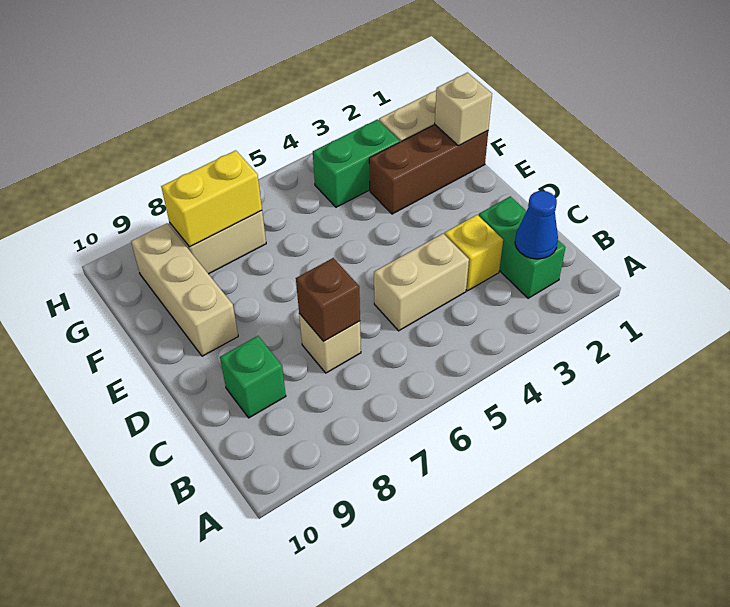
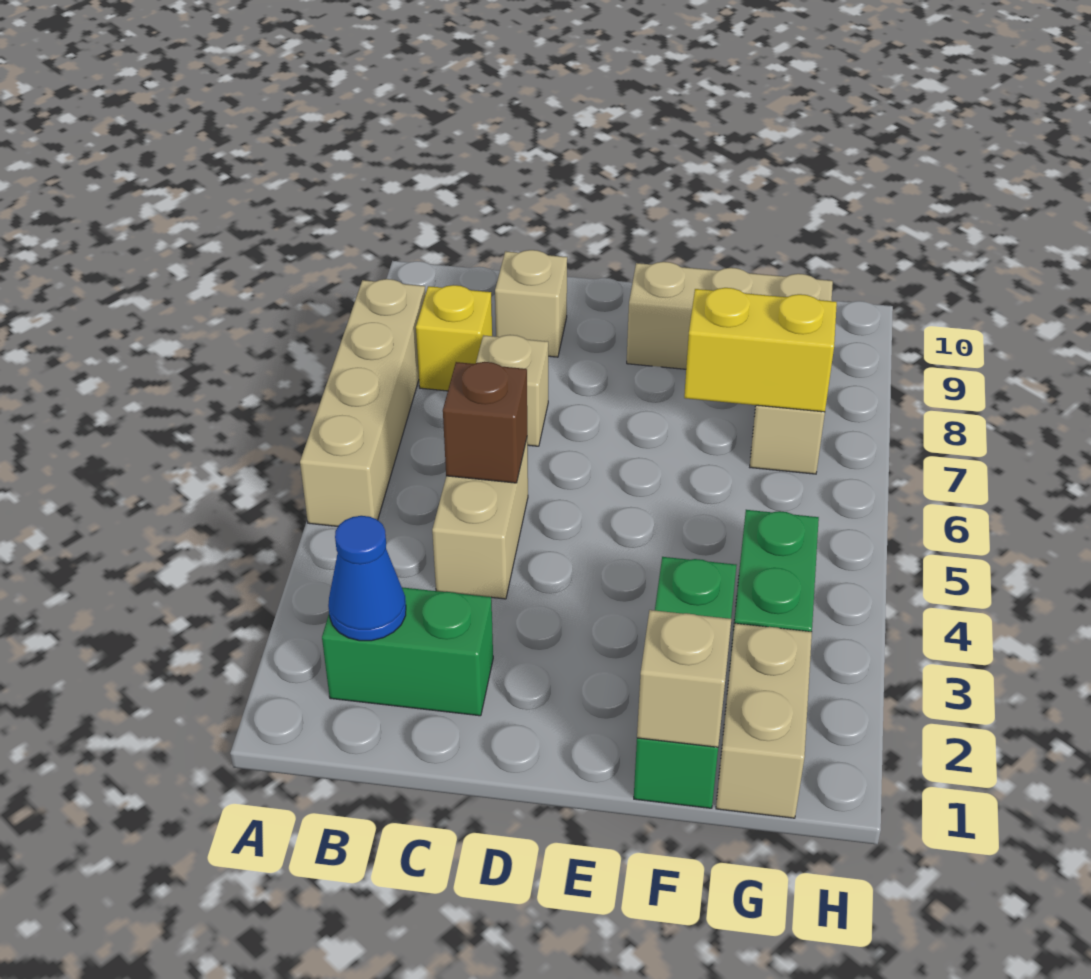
none -> tan 1x4 brick [300,279,425,526]
yellow 1x1 brick [445,215,503,291] -> yellow 1x1 brick moved to [416,285,492,391]
brown 1x1 brick [296,258,360,341] -> brown 1x1 brick moved to [443,362,527,483]
green 1x1 brick [220,336,286,418] -> tan 1x1 brick [495,250,567,357]
brown 1x3 brick [369,125,488,214] -> green 1x3 brick [634,557,737,808]
yellow 1x2 brick [161,150,262,247] -> yellow 1x2 brick turned to [684,288,837,412]

